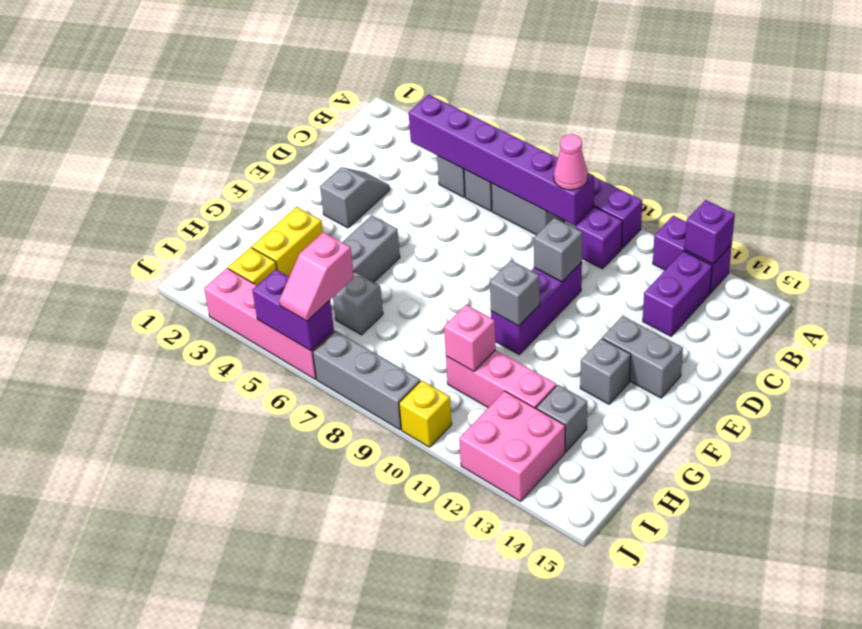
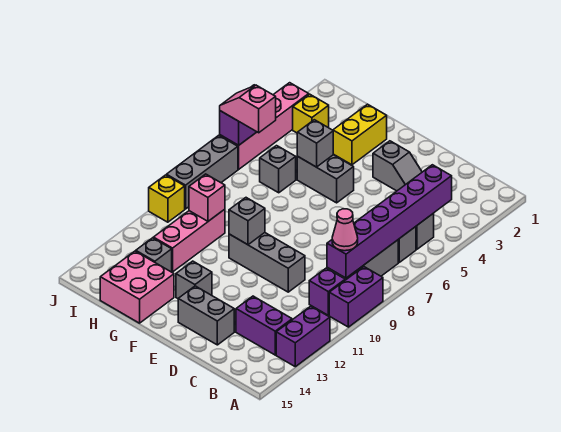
purple 1x1 brick [684,200,735,264] -> none
purple 1x3 brick [491,262,582,354] -> grey 1x3 brick [229,233,305,292]
grey 1x1 brick [534,218,582,282] -> grey 1x1 brick moved to [297,120,333,167]
grey 1x2 brick [602,316,683,398] -> grey 1x2 brick turned to [178,286,234,345]
yellow 1x2 brick [252,207,323,276] -> yellow 1x2 brick turned to [333,104,387,165]
pink 2x2 brick [459,391,565,501] -> pink 2x2 brick moved to [100,251,174,323]

